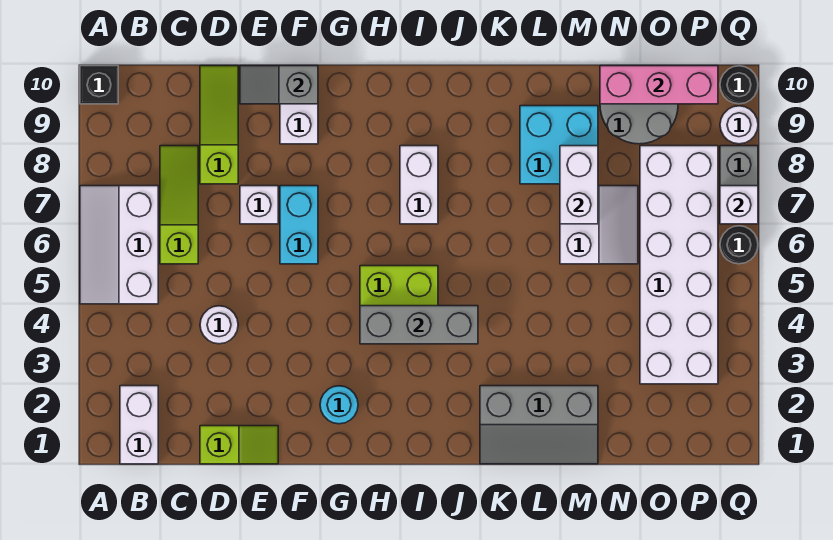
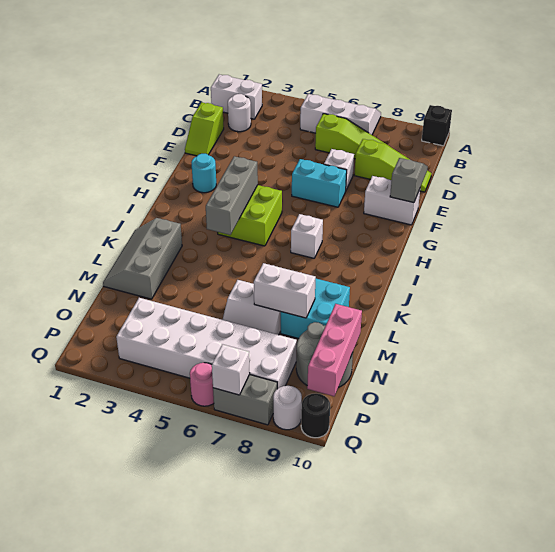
white 1x1 round brick [200,306,238,344] -> white 1x1 round brick moved to [228,94,251,132]
white 1x2 brick [400,146,438,224] -> white 1x1 brick [291,214,323,258]
black 1x1 round brick [720,226,758,264] -> pink 1x1 round brick [190,363,214,406]

